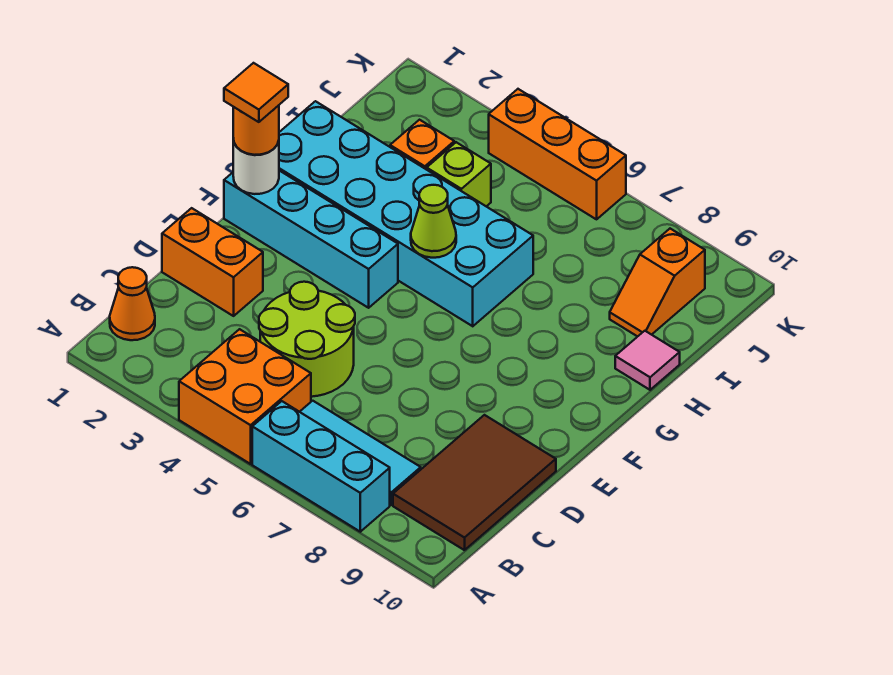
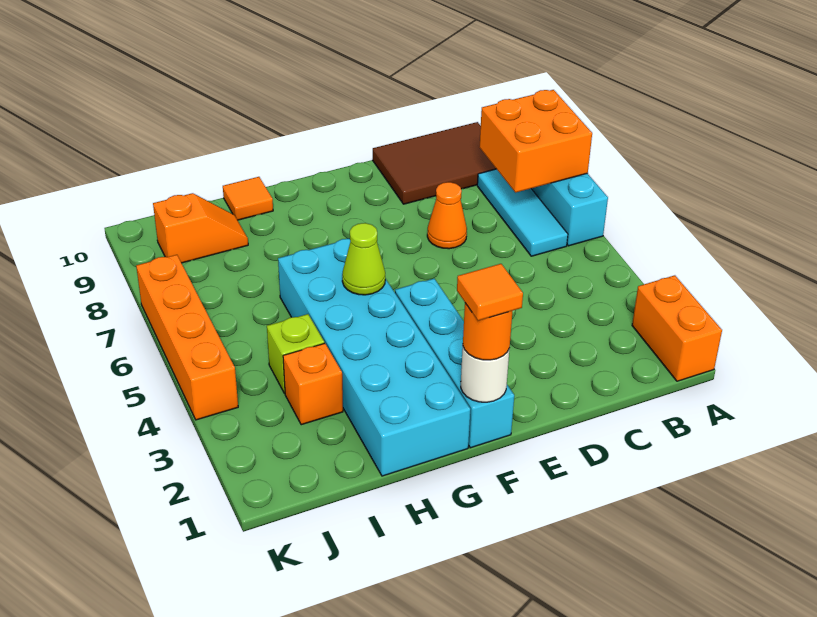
orange 2x2 brick [179,329,311,464] -> orange 2x2 brick moved to [480,90,592,193]
orange 1x1 cone [110,267,155,340] -> orange 1x1 cone moved to [427,182,467,249]
lime 2x2 round brick [259,282,355,397] -> none
orange 1x2 brick [162,208,263,316] -> orange 1x2 brick moved to [632,275,722,381]
pink 1x1 tile [615,331,680,390] -> orange 1x1 tile [223,177,273,220]
orange 1x3 brick [489,89,626,219] -> orange 1x4 brick [136,255,238,420]

